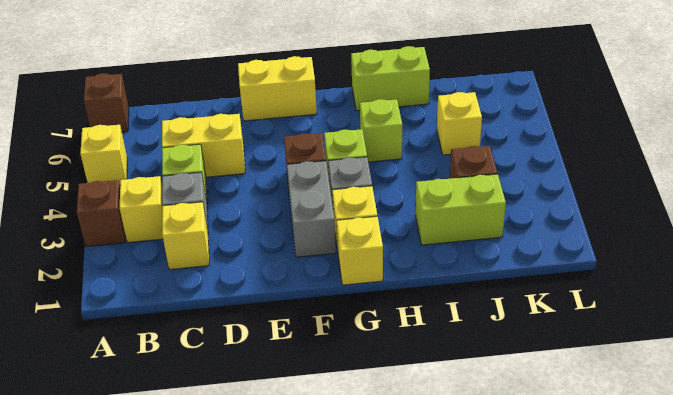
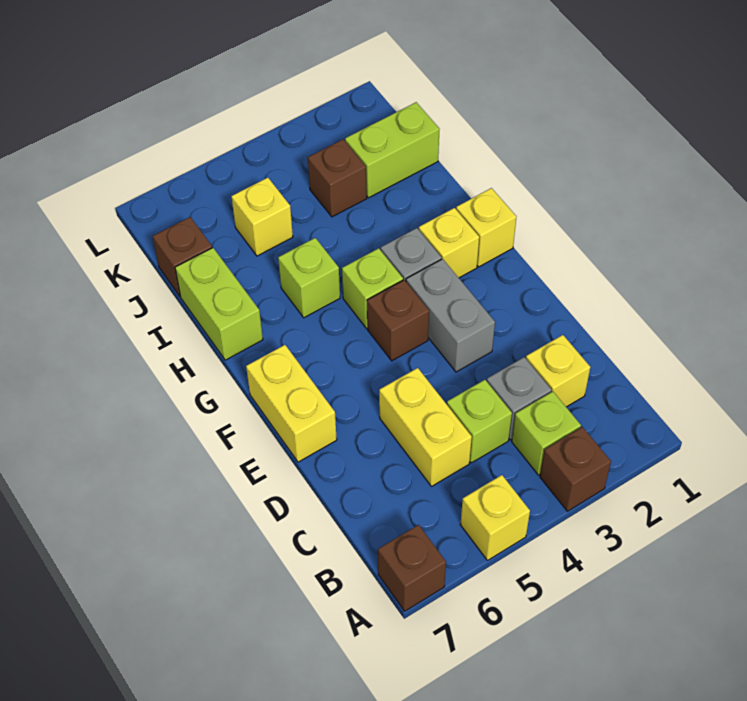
yellow 1x1 brick [120,176,163,242] -> lime 1x1 brick [512,392,581,475]
grey 1x2 brick [287,161,336,257] -> grey 1x2 brick turned to [406,259,495,372]
lime 1x2 brick [416,174,506,245] -> lime 1x2 brick turned to [345,102,440,198]
none -> brown 1x1 brick [153,217,212,296]

